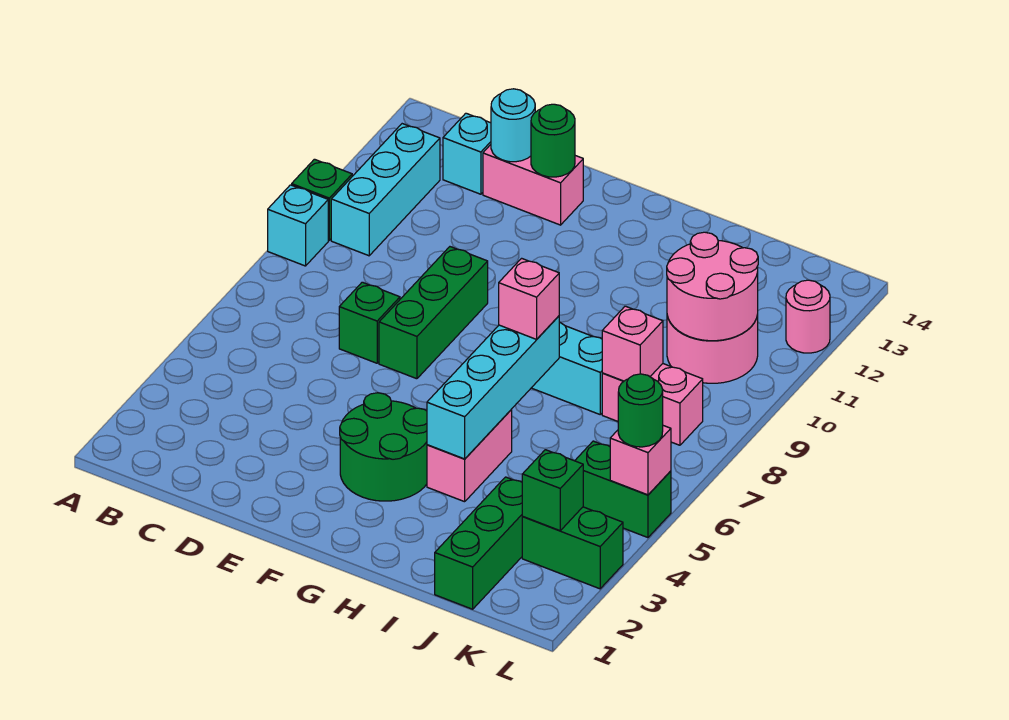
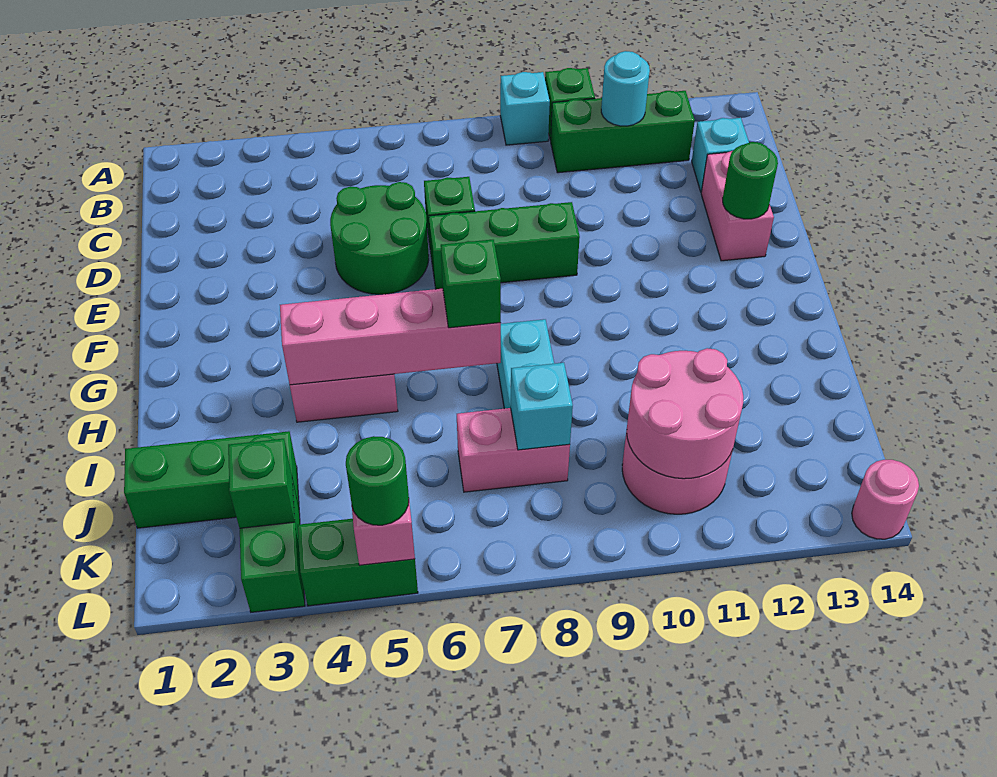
cyan 1x3 brick [331,124,440,256] -> green 1x3 brick [551,91,695,173]
cyan 1x1 round brick [491,89,535,162] -> cyan 1x1 round brick moved to [601,51,650,126]
green 2x2 round brick [340,393,427,501] -> green 2x2 round brick moved to [330,182,429,294]
cyan 1x4 brick [427,316,559,459] -> pink 1x4 brick [280,289,501,385]
pink 1x1 brick [499,258,559,339] -> green 1x1 brick [441,240,501,328]
pink 1x2 brick [602,364,703,445] -> pink 1x2 brick turned to [457,408,570,492]
pink 1x1 brick [602,306,663,381] -> cyan 1x1 brick [511,363,573,450]
green 1x2 brick [575,441,671,538] -> green 1x2 brick turned to [298,519,418,606]
pink 1x1 round brick [786,280,830,353] -> pink 1x1 round brick moved to [852,460,919,539]

